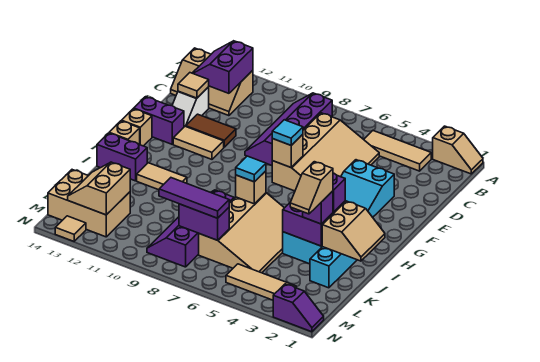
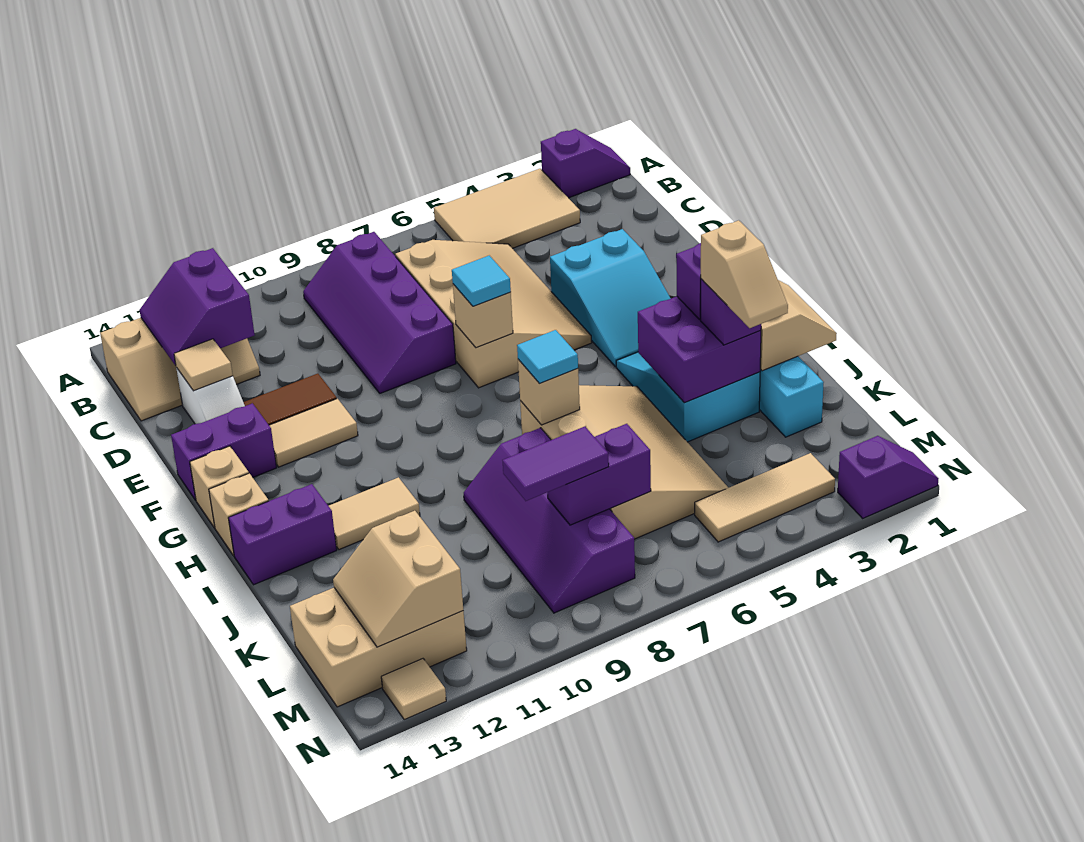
tan 1x2 slope [433,126,483,174] -> purple 1x2 slope [541,129,630,198]
tan 1x3 tile [364,131,431,171] -> tan 2x3 tile [434,169,580,248]
purple 1x3 tile [159,178,229,218] -> purple 1x2 tile [503,427,609,501]

